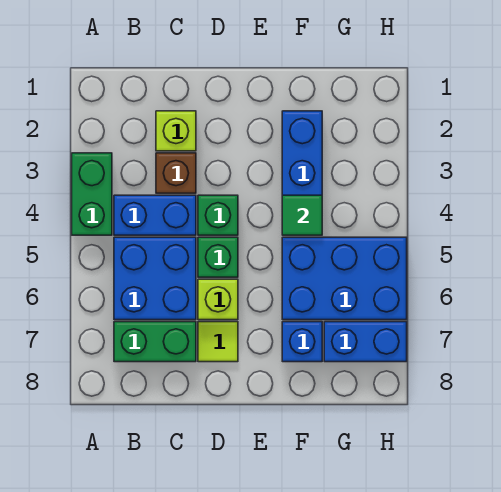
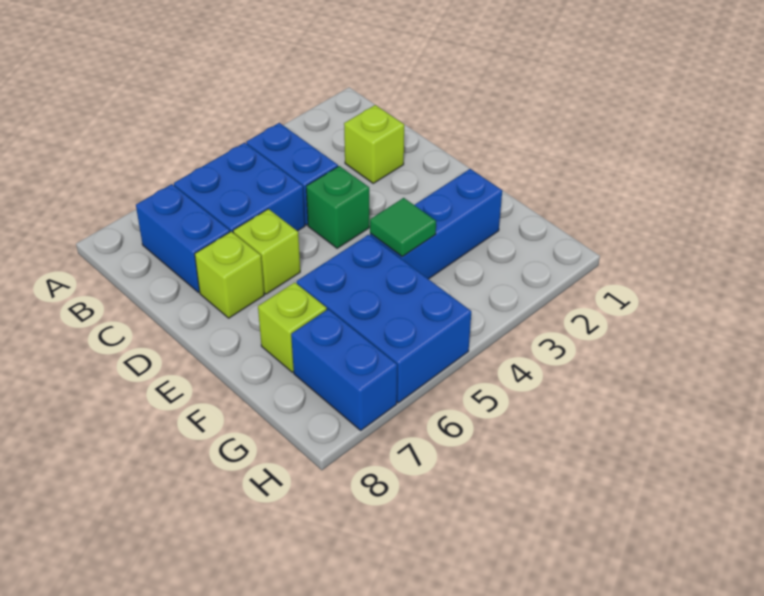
green 1x2 brick [72,153,112,235] -> none
green 1x2 brick [114,322,196,362] -> blue 1x2 brick [136,184,230,292]
brown 1x1 brick [156,153,196,193] -> none
green 1x1 brick [198,237,238,277] -> none
lime 1x1 tile [198,322,238,362] -> lime 1x1 brick [195,232,264,318]
blue 1x1 brick [282,322,322,362] -> lime 1x1 brick [258,282,327,372]

